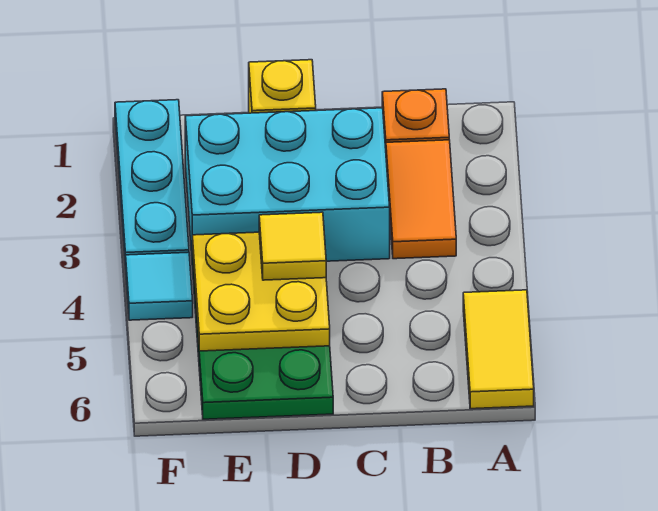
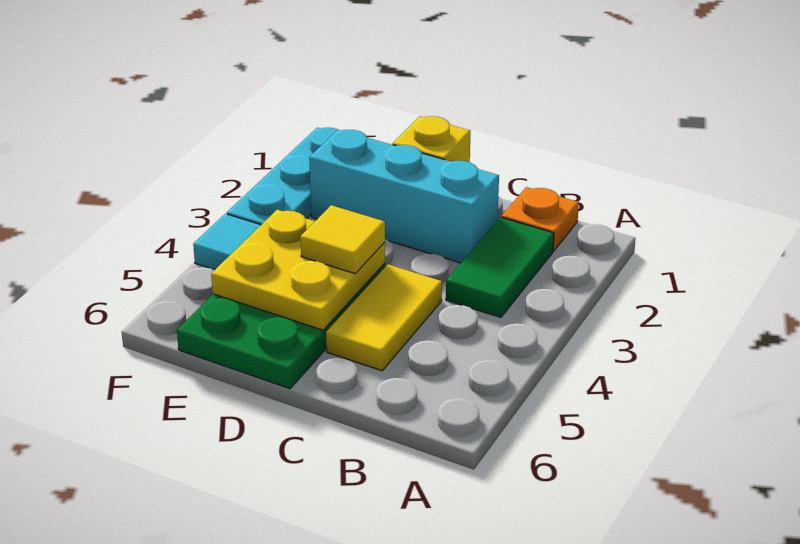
yellow 1x2 tile [463,290,534,409] -> yellow 1x2 tile moved to [326,264,442,371]
orange 1x2 tile [386,140,456,259] -> green 1x2 tile [446,217,554,318]
cyan 2x3 brick [185,108,390,261] -> cyan 1x3 brick [309,130,499,263]

